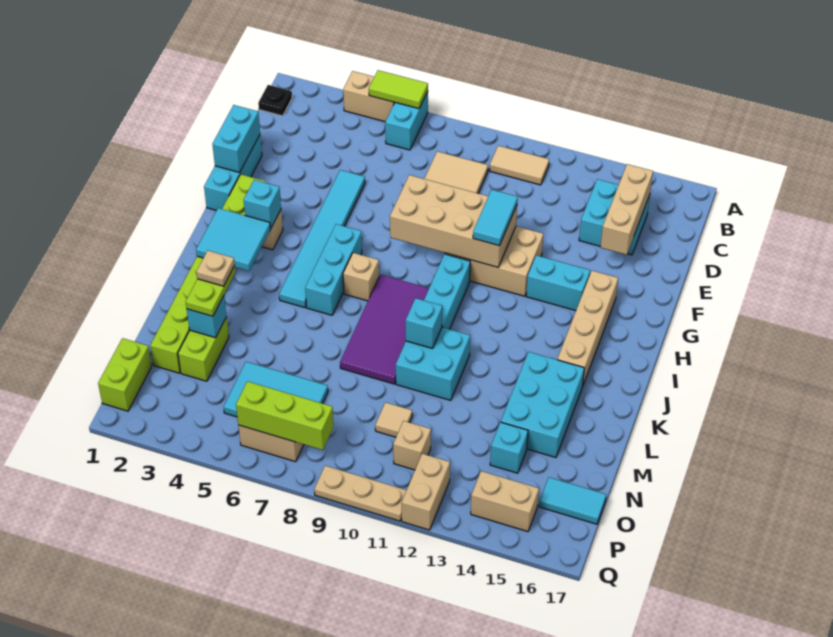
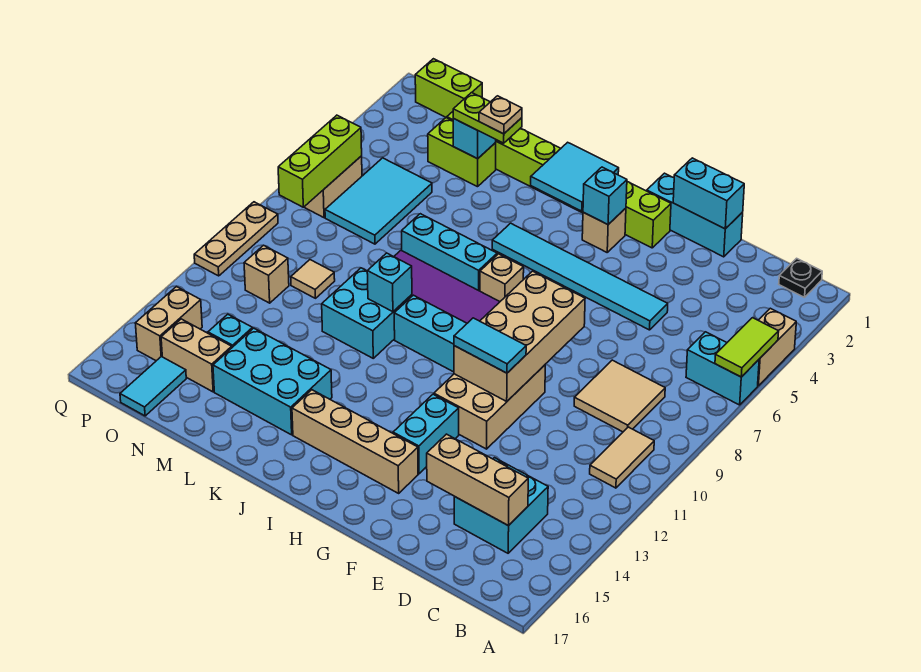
cyan 1x3 brick [305,224,362,315] -> cyan 1x3 brick moved to [402,214,497,291]
tan 1x2 brick [402,454,450,530] -> tan 1x2 brick moved to [161,319,232,392]

